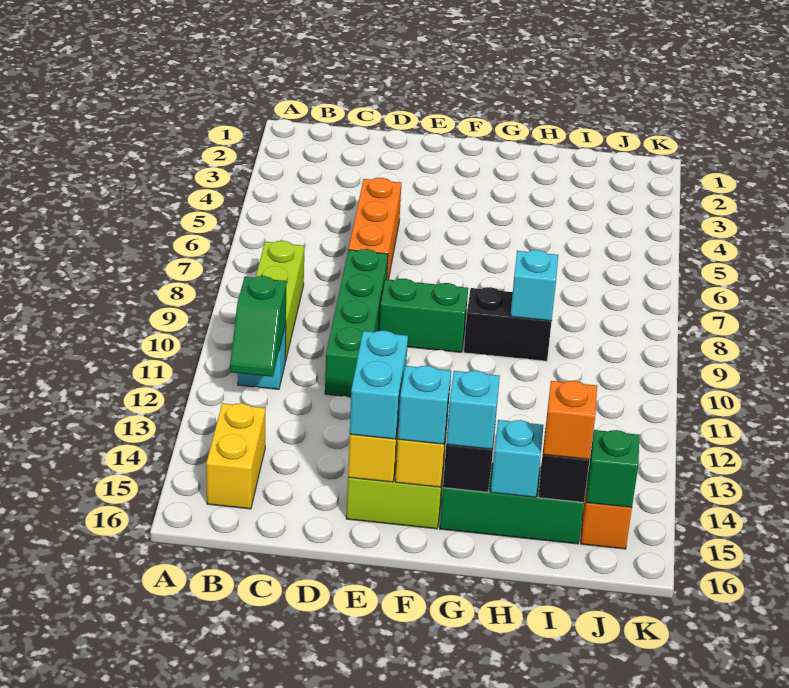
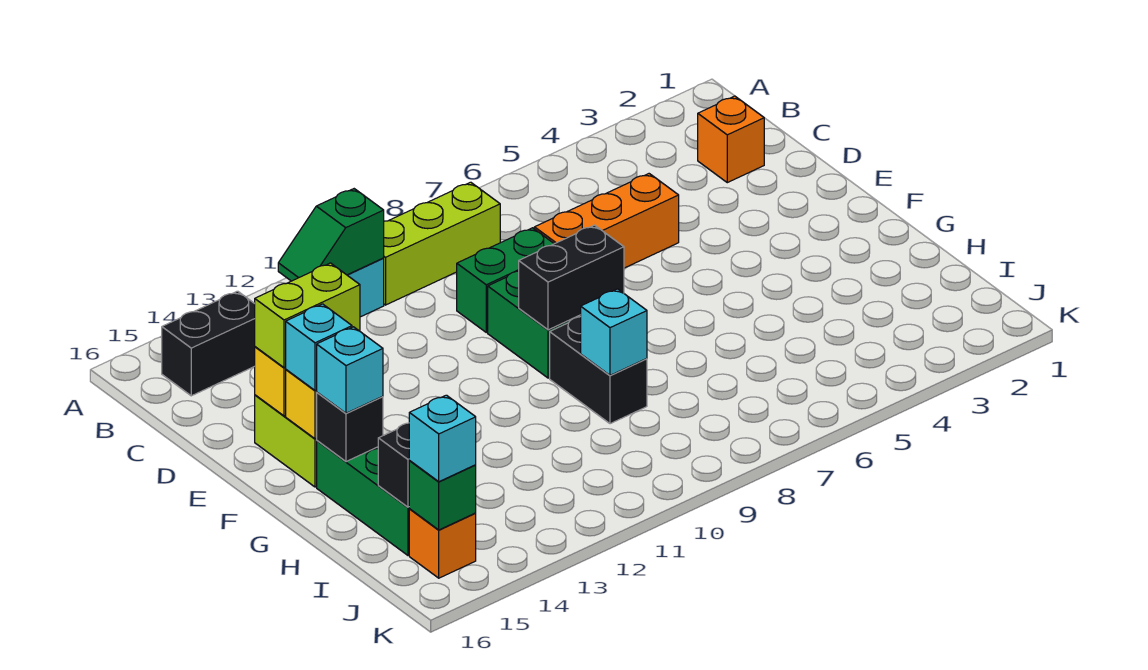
yellow 1x2 brick [206,403,266,509] -> black 1x2 brick [162,291,255,396]
green 1x4 brick [325,249,388,397] -> green 1x2 brick [457,228,554,332]
cyan 1x2 brick [350,331,408,439] -> lime 1x2 brick [255,263,360,368]
none -> black 1x2 brick [519,225,624,330]
cyan 1x1 brick [491,420,543,497] -> cyan 1x1 brick moved to [409,395,476,482]
orange 1x1 brick [543,381,597,459] -> orange 1x1 brick moved to [698,96,764,183]

